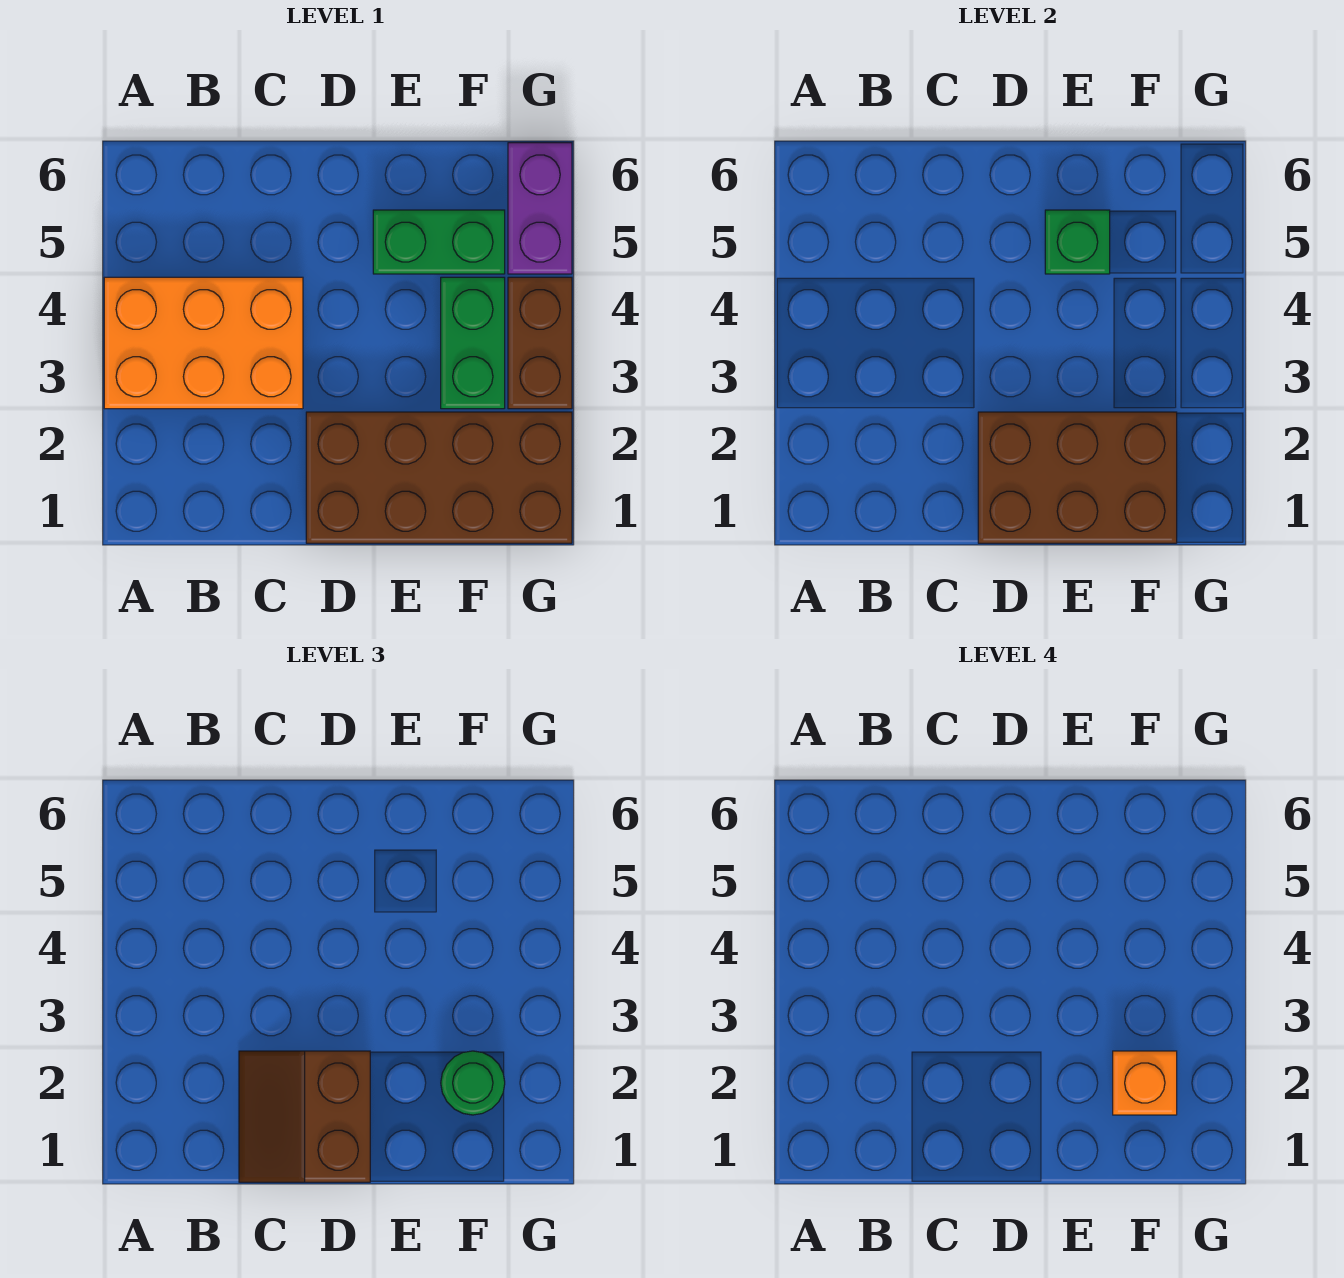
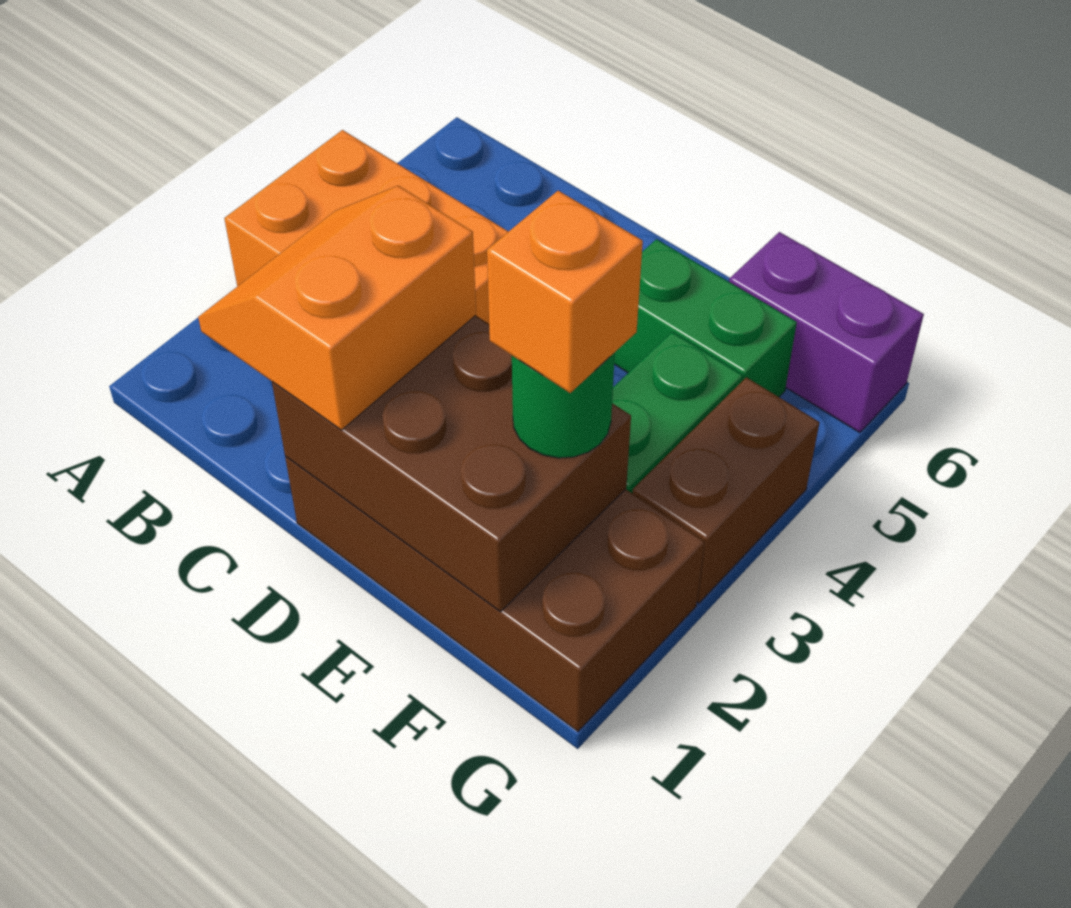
brown 2x2 slope [239,1051,370,1182] -> orange 2x2 slope [198,186,476,430]
green 1x1 brick [1045,210,1110,274] -> none
purple 1x2 brick [508,143,572,274] -> purple 1x2 brick turned to [729,232,924,432]

